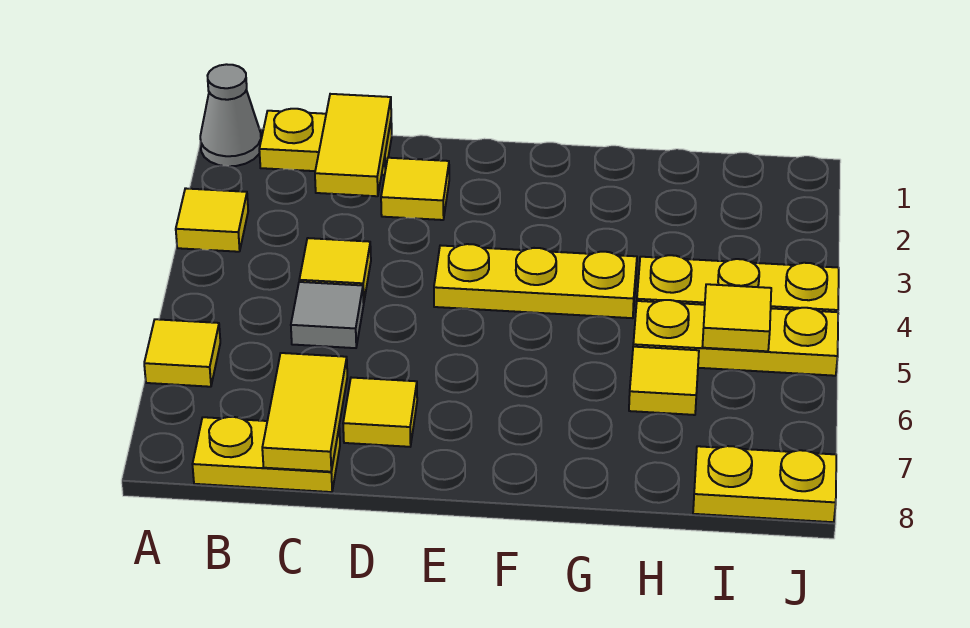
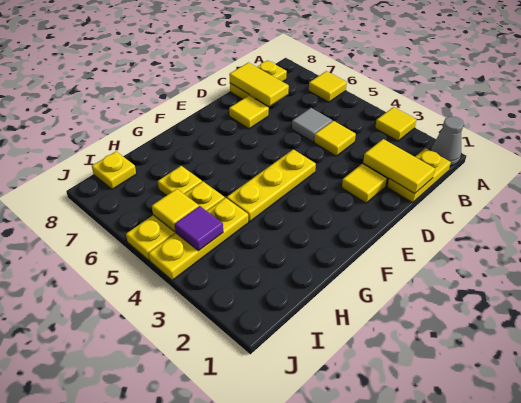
yellow 1x1 tile [629,347,699,415] -> yellow 1x1 plate [158,166,202,196]
none -> purple 1x1 tile [175,206,223,251]
yellow 1x2 plate [693,446,836,522] -> yellow 1x1 plate [92,151,136,189]

